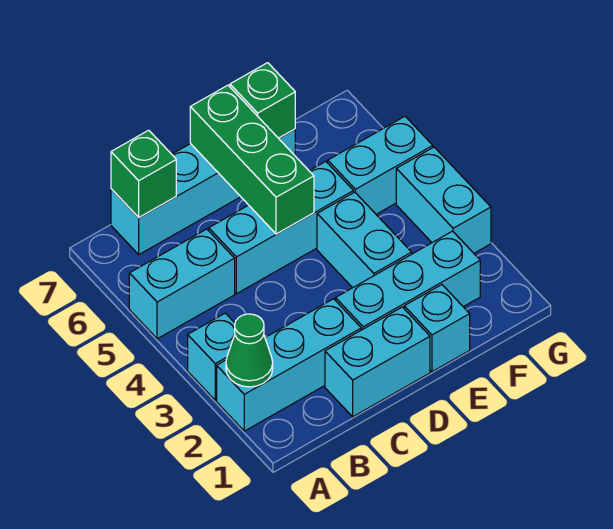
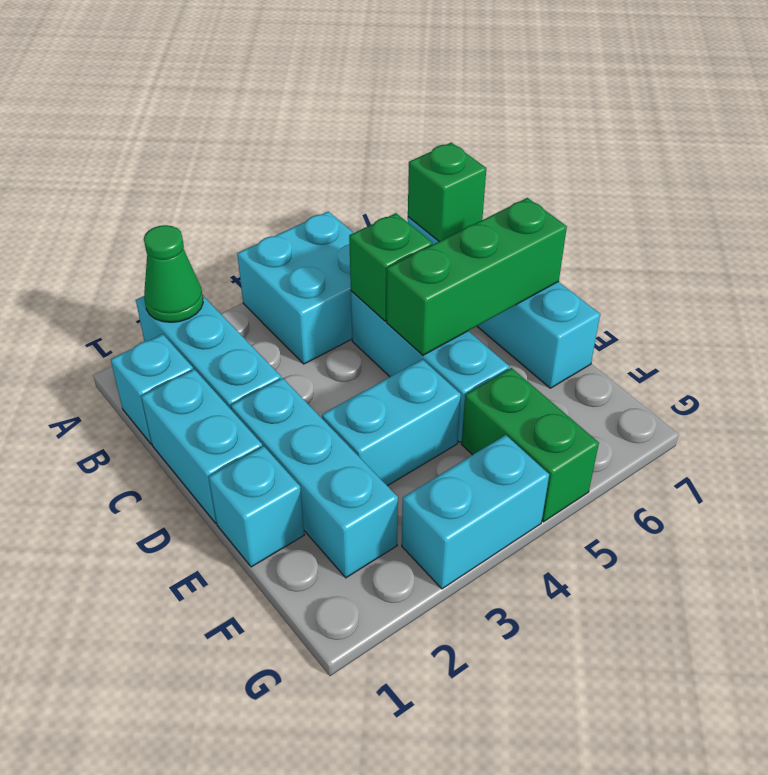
cyan 1x1 brick [188,313,235,400] -> cyan 1x1 brick moved to [111,334,193,444]
cyan 1x2 brick [129,229,235,339] -> cyan 2x2 brick [237,211,353,364]
green 1x1 brick [230,63,295,138] -> green 1x1 brick moved to [349,213,432,321]
cyan 1x2 brick [328,116,433,214] -> green 1x2 brick [461,368,599,522]

